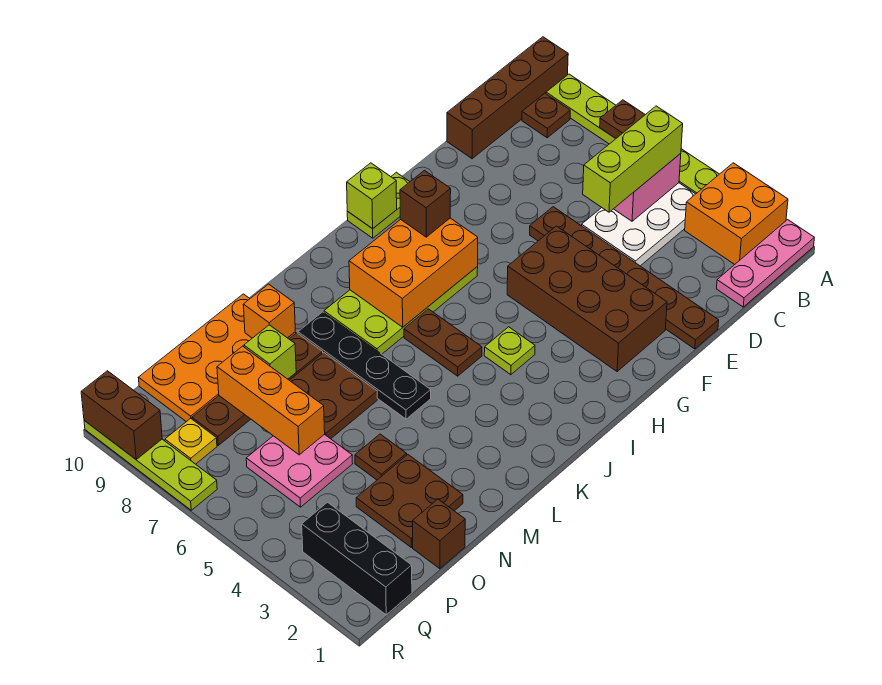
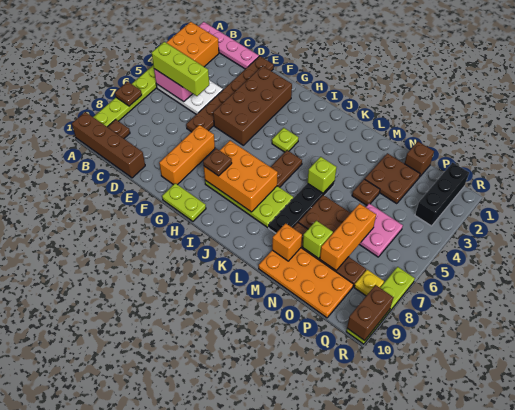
pink 1x3 plate [716,220,814,307] -> pink 1x4 plate [199,22,259,69]
none -> orange 1x3 brick [159,125,215,185]
brown 1x1 brick [400,171,451,237] -> brown 1x1 plate [203,149,232,176]
lime 1x1 brick [347,163,397,229] -> lime 1x1 brick moved to [307,157,337,193]

